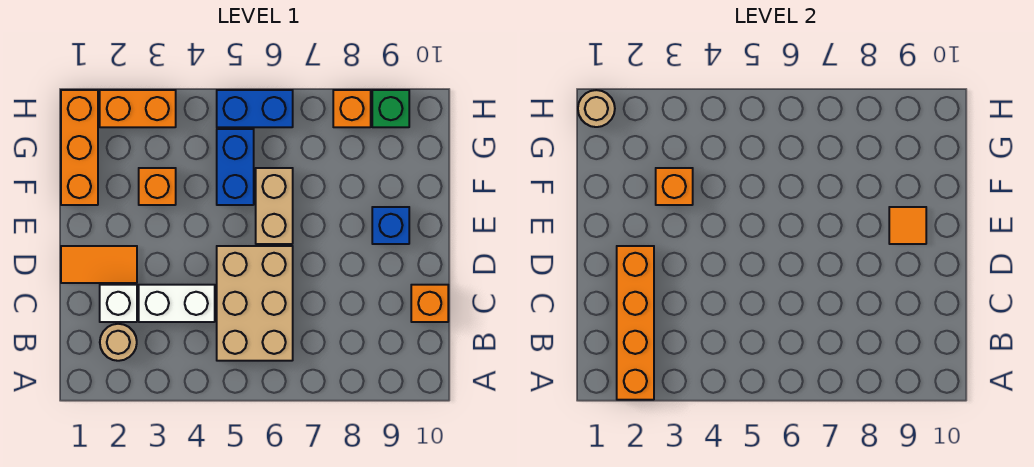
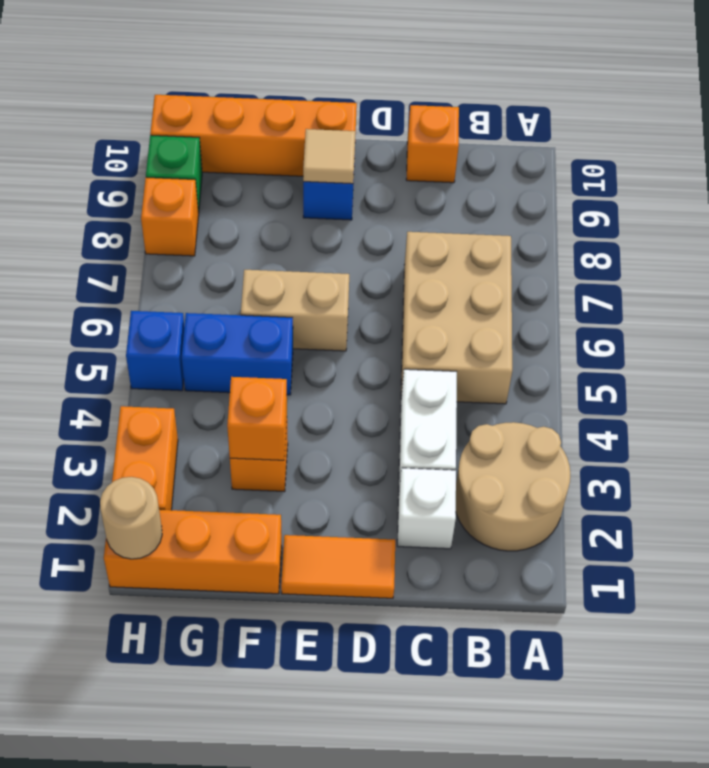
orange 1x4 brick [617,246,654,400] -> orange 1x4 brick moved to [150,95,357,176]
tan 1x1 round brick [100,324,137,361] -> tan 2x2 round brick [456,422,570,551]
tan 2x3 brick [217,246,293,361] -> tan 2x3 brick turned to [401,232,512,404]
orange 1x2 tile [61,246,137,283] -> orange 1x2 tile turned to [281,535,395,598]
orange 1x1 tile [889,207,926,244] -> tan 1x1 tile [303,129,355,184]
blue 1x2 brick [217,90,293,127] -> blue 1x1 brick [126,311,184,391]

